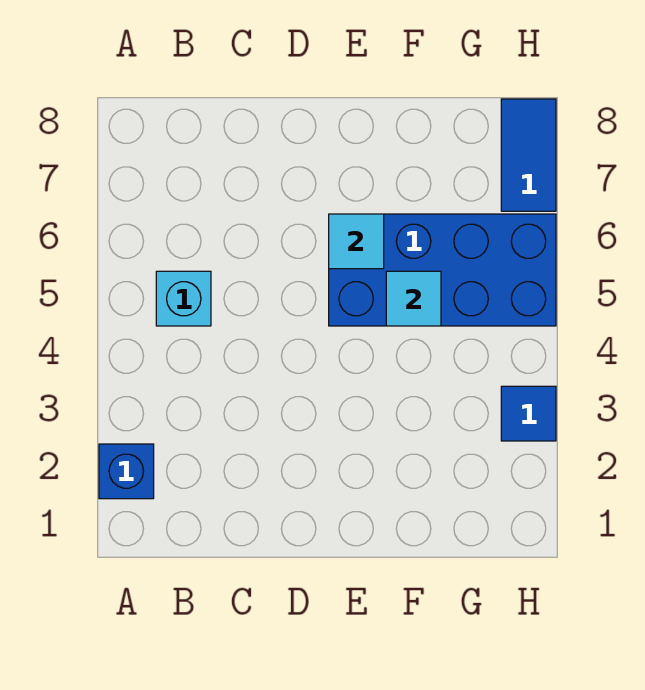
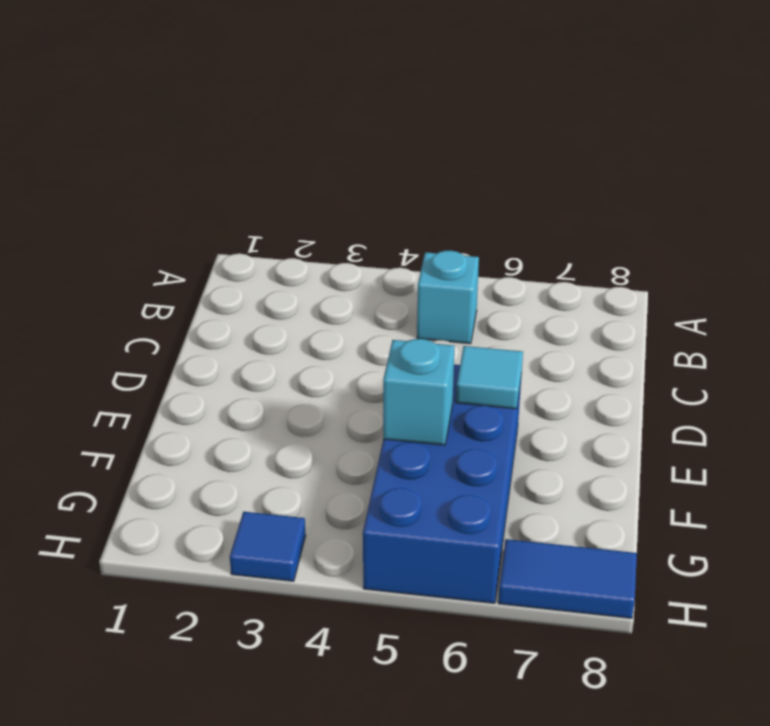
blue 1x1 brick [99,444,154,499] -> none
cyan 1x1 tile [386,271,441,326] -> cyan 1x1 brick [383,339,455,445]

